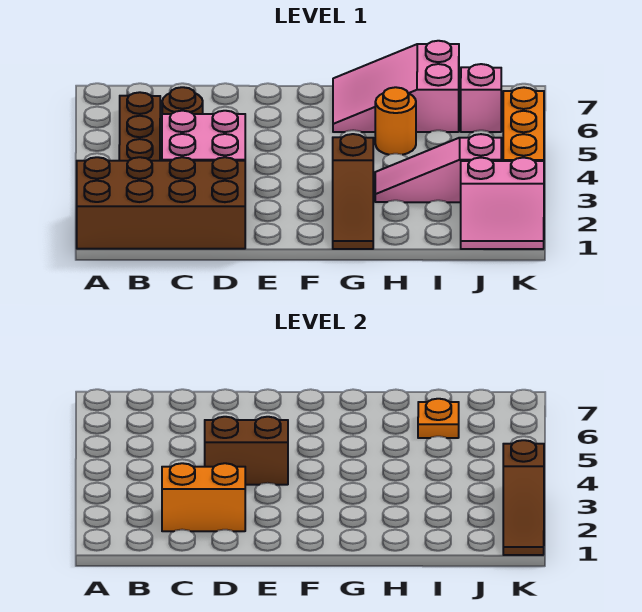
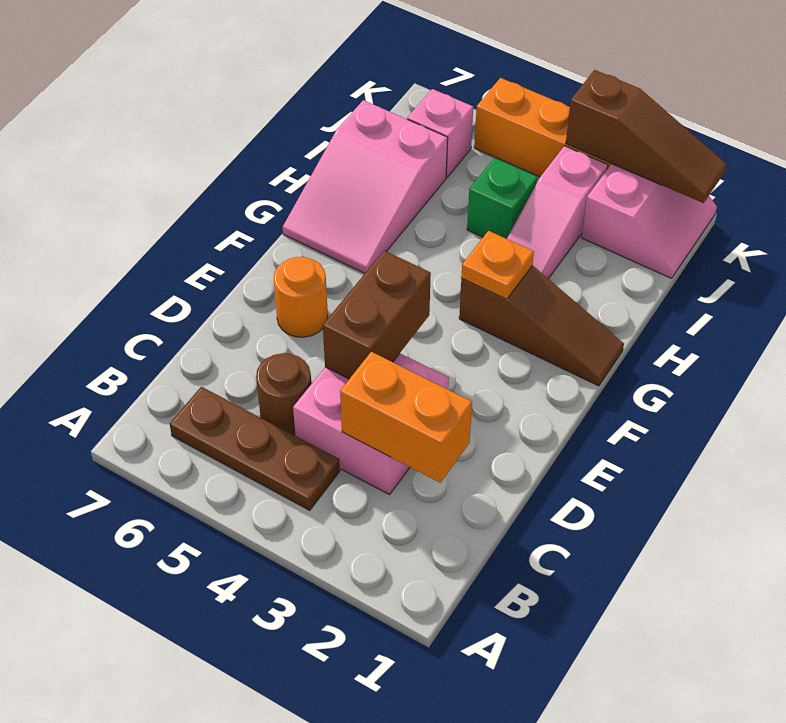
brown 2x4 brick [77,157,245,249] -> none
orange 1x2 brick [162,463,245,531] -> orange 1x2 brick turned to [340,352,472,483]
orange 1x1 round brick [375,87,416,155] -> orange 1x1 round brick moved to [274,257,328,337]
none -> green 1x1 brick [467,158,537,239]
orange 1x1 plate [418,399,459,438] -> orange 1x1 plate moved to [461,231,534,299]

